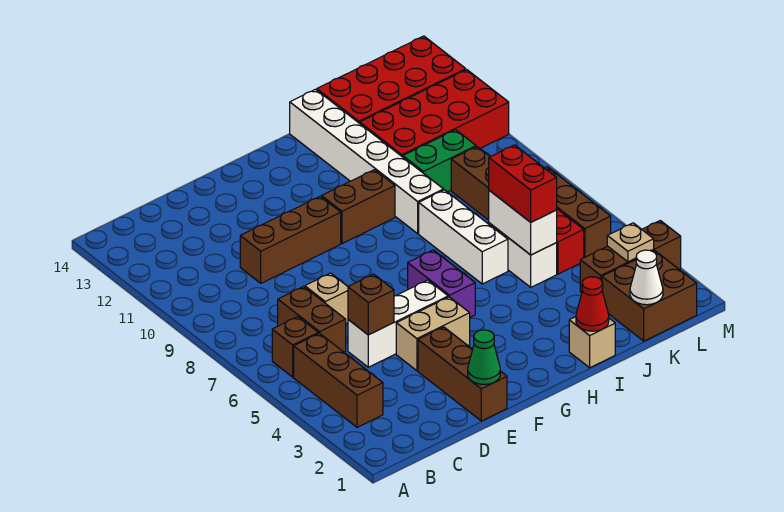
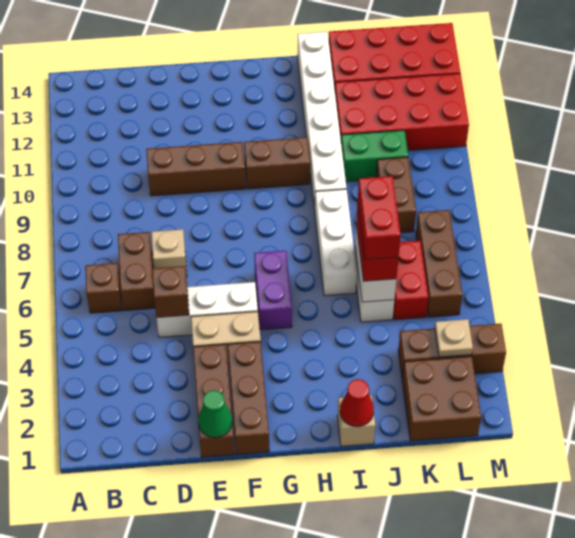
brown 1x3 brick [294,333,383,427] -> brown 1x3 brick moved to [228,342,269,455]
none -> red 1x2 brick [358,176,401,260]
white 1x1 cone [630,250,663,305] -> none

